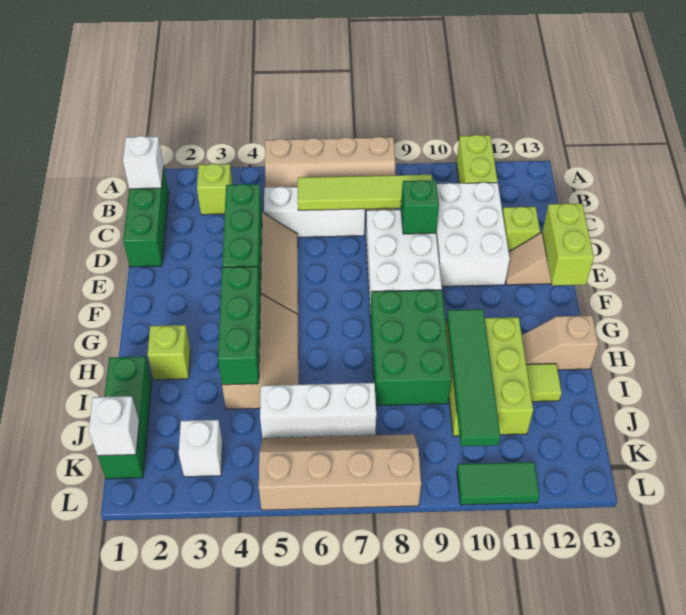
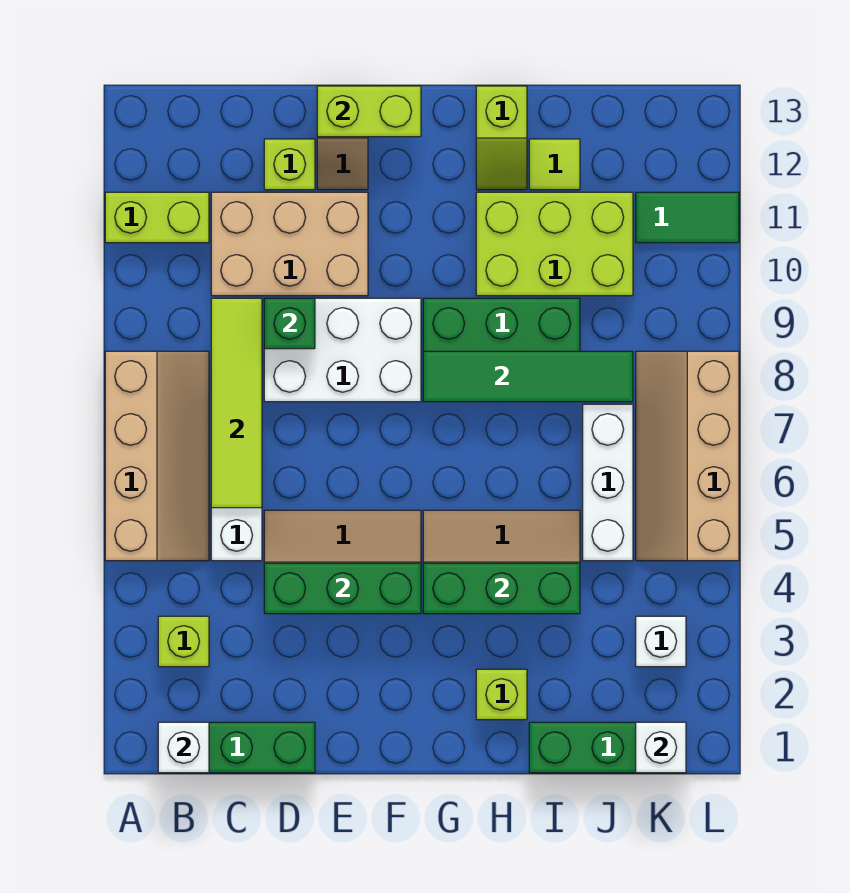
white 2x3 brick [436,182,510,286] -> tan 2x3 brick [211,192,368,296]
green 1x4 tile [447,309,500,446] -> green 1x4 tile moved to [423,351,633,402]
tan 1x2 slope [522,316,598,370] -> lime 1x2 slope [476,86,527,190]
green 1x2 tile [457,462,540,505] -> green 1x2 tile turned to [636,192,739,243]

